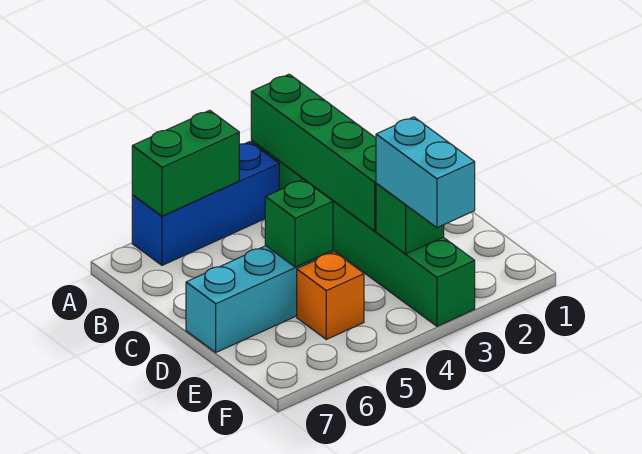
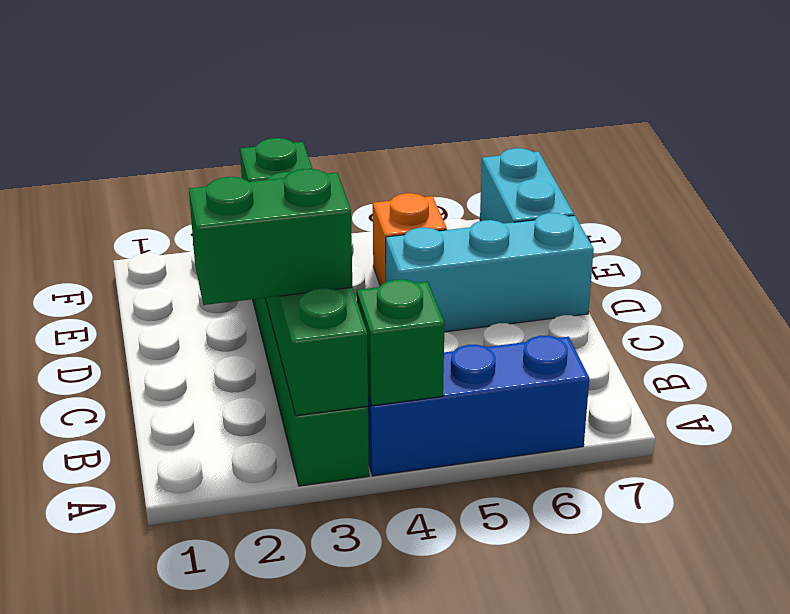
green 1x2 brick [132,110,239,216] -> green 1x2 brick moved to [189,169,352,305]
green 1x1 brick [265,179,333,267] -> green 1x1 brick moved to [357,279,445,406]
cyan 1x2 brick [376,117,475,228] -> cyan 1x2 brick moved to [480,148,574,223]

